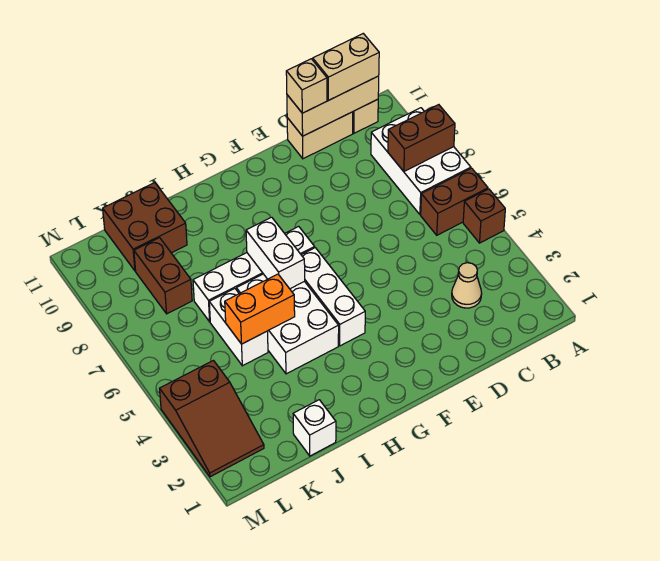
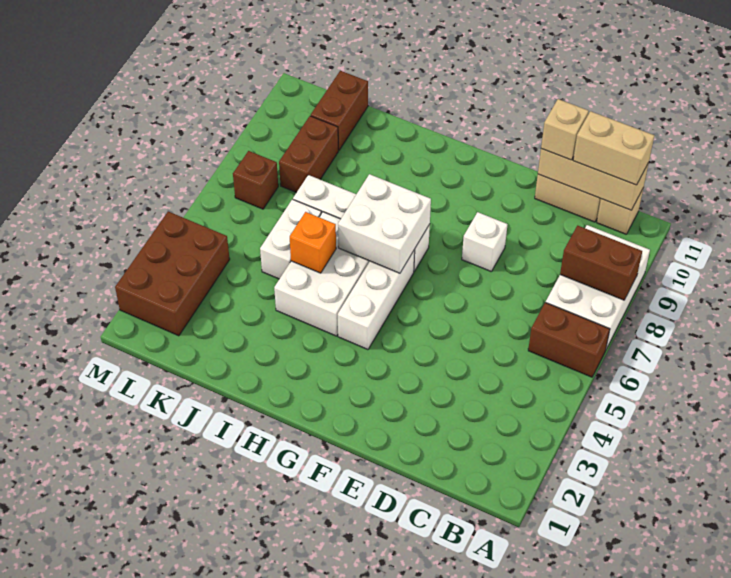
brown 1x1 brick [463,189,505,243] -> brown 1x1 brick moved to [233,151,278,209]
tan 1x1 cone [452,263,482,308] -> none
white 1x2 brick [246,217,305,289] -> white 2x2 brick [338,174,431,273]
orange 1x2 brick [225,274,295,344] -> orange 1x1 brick [290,212,336,273]
white 1x1 brick [293,400,336,456] -> white 1x1 brick moved to [462,212,507,271]
brown 2x2 brick [103,183,187,271] -> brown 1x2 brick [311,71,368,150]
brown 2x3 slope [160,361,264,477] -> brown 2x3 brick [115,212,230,336]

